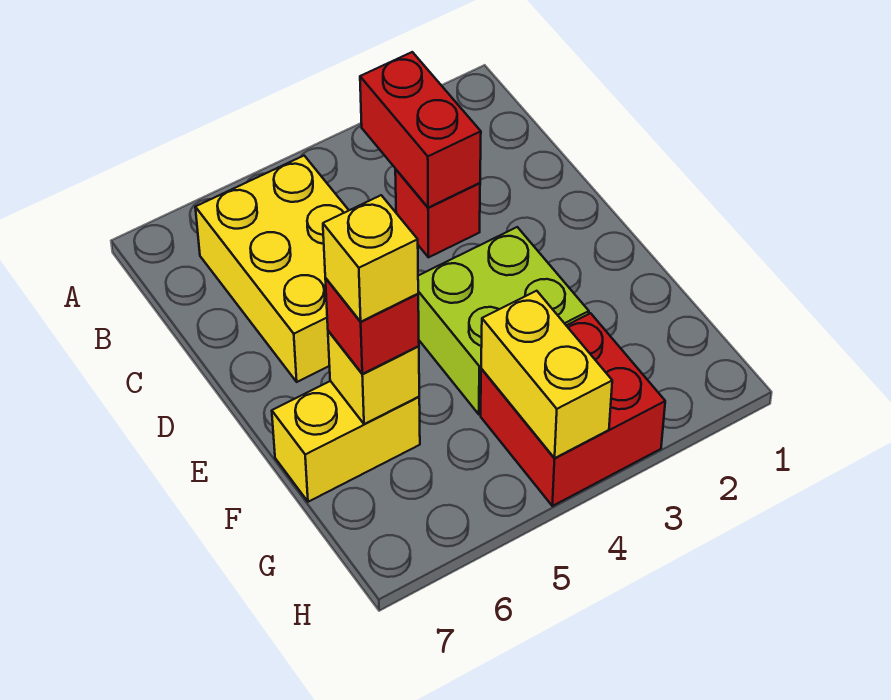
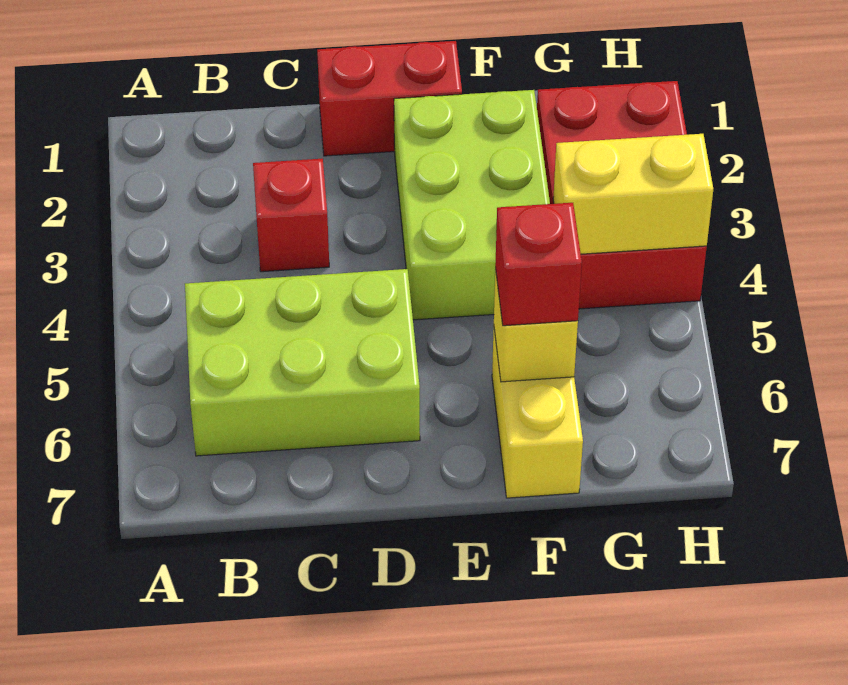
red 1x2 brick [360,52,481,208] -> red 1x2 brick moved to [317,41,462,156]
yellow 2x3 brick [195,156,349,382] -> lime 2x3 brick [185,269,420,456]
lime 2x2 brick [418,227,589,414] -> lime 2x3 brick [394,90,550,320]
yellow 1x1 brick [323,195,418,322] -> none
red 2x2 brick [481,313,665,506] -> red 2x3 brick [537,81,707,309]

